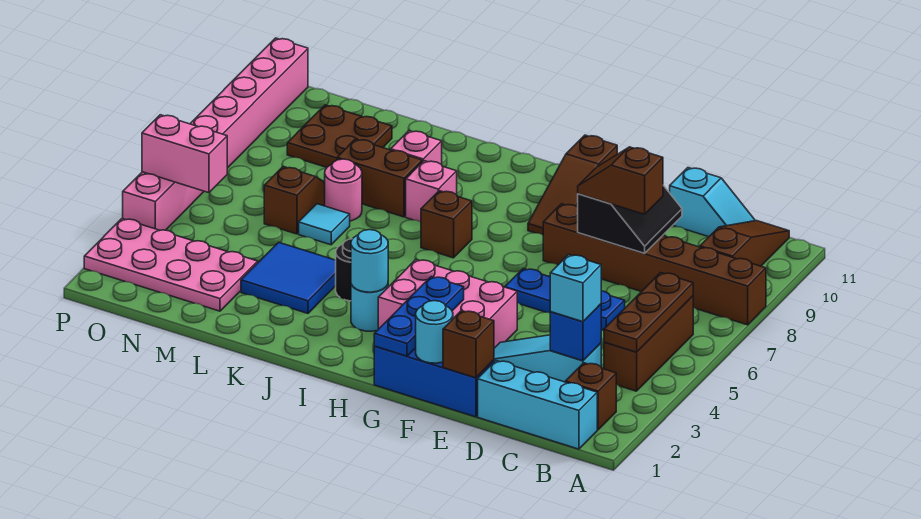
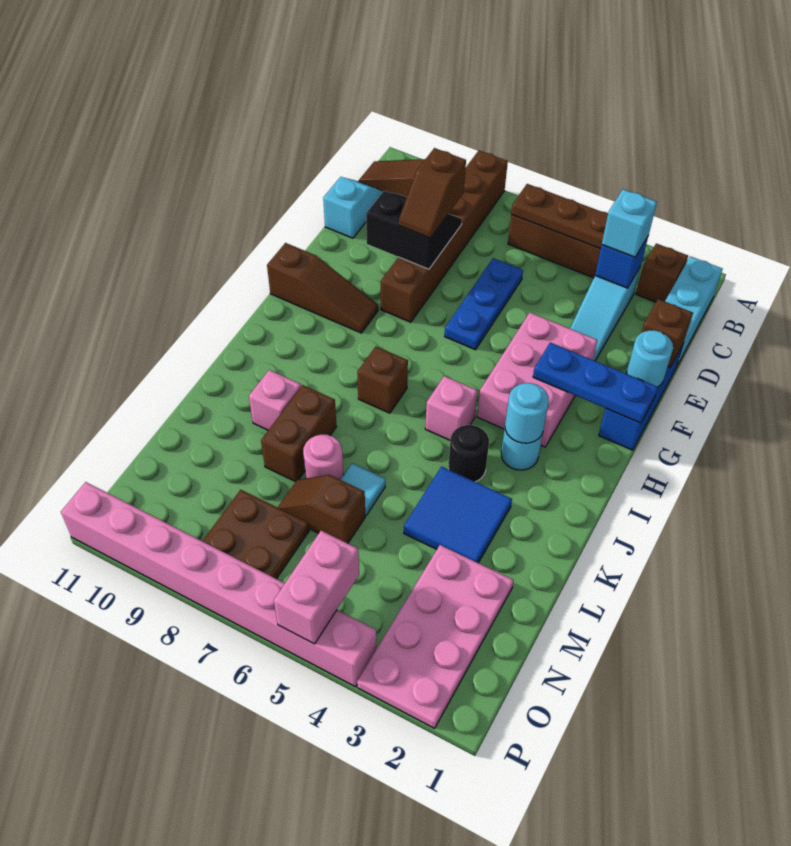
pink 1x1 brick [406,161,457,222] -> pink 1x1 brick moved to [425,376,477,440]
brown 2x2 plate [287,105,392,167] -> brown 2x2 plate moved to [203,490,309,579]

